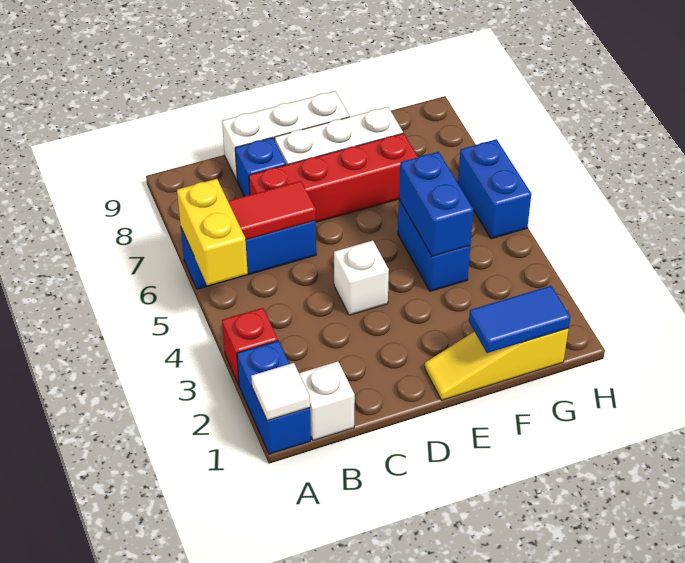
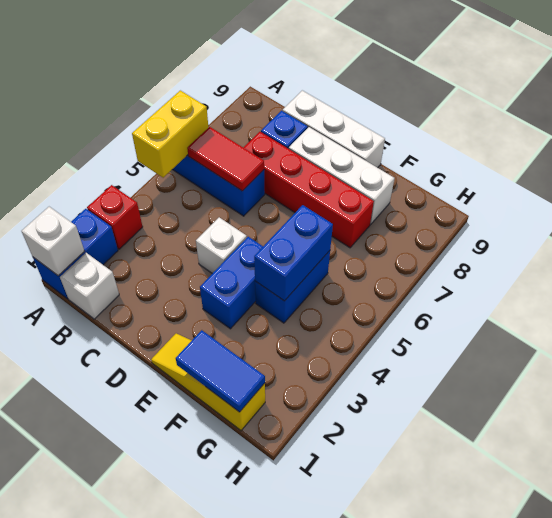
white 1x1 tile [251,363,310,421] -> white 1x1 brick [22,207,84,276]
blue 1x2 brick [458,139,531,239] -> blue 1x2 brick moved to [200,237,263,329]

